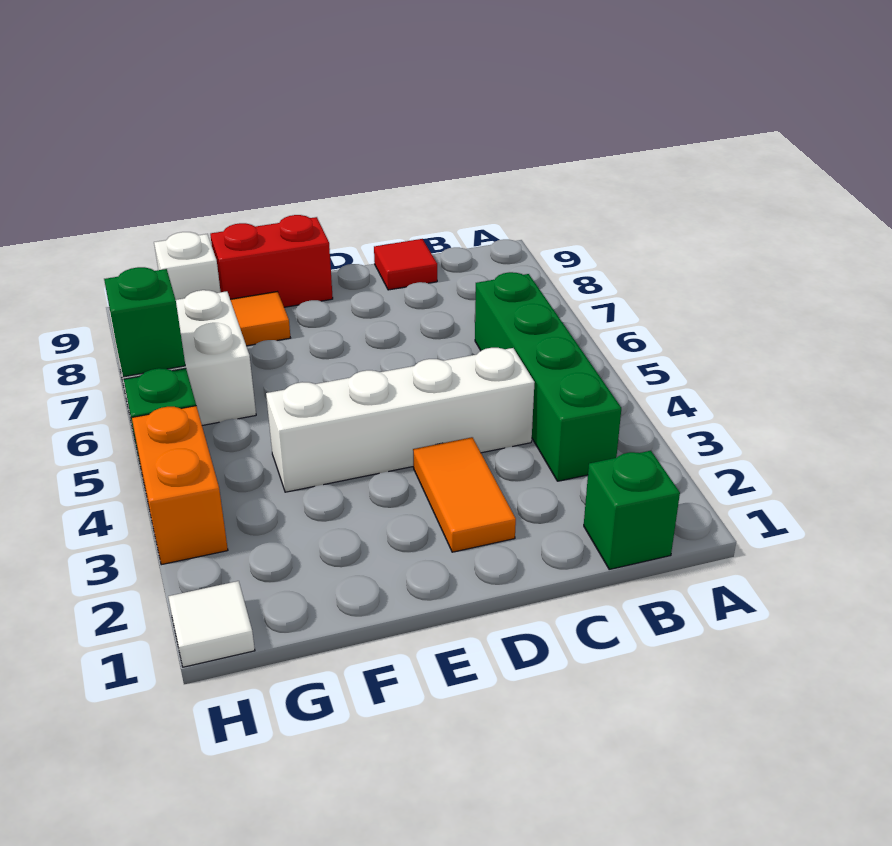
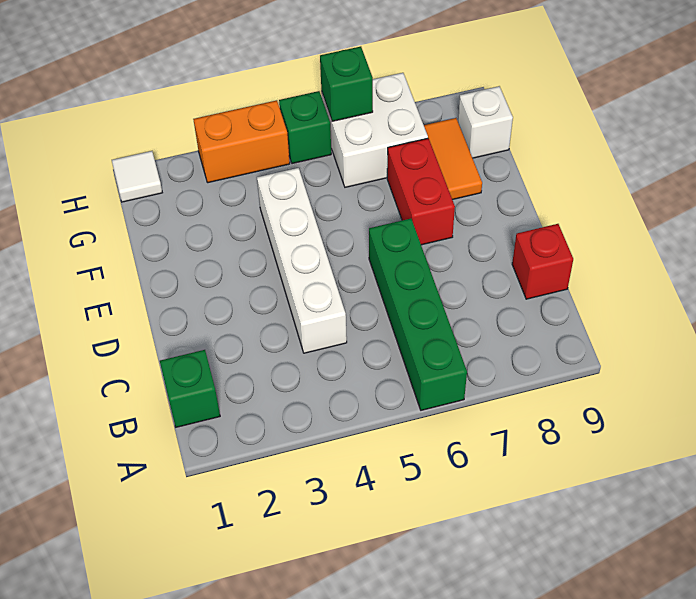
green 1x4 brick [475,272,621,481] -> green 1x4 brick turned to [369,219,467,410]
red 1x1 tile [374,239,437,290] -> red 1x1 brick [512,224,573,299]
orange 1x2 tile [413,437,516,552] -> none
red 1x2 brick [210,215,333,307] -> red 1x2 brick moved to [387,138,455,245]

